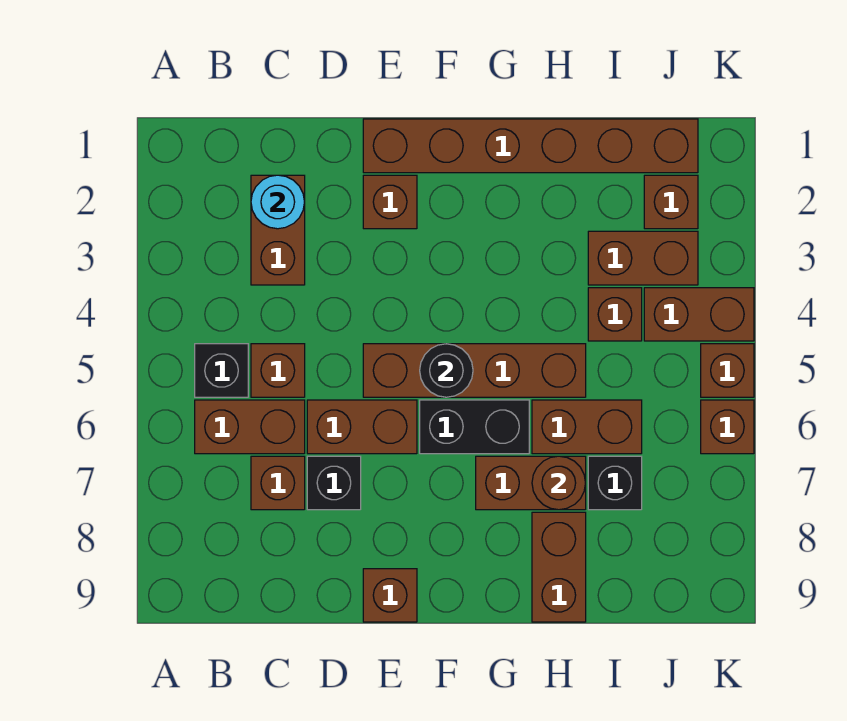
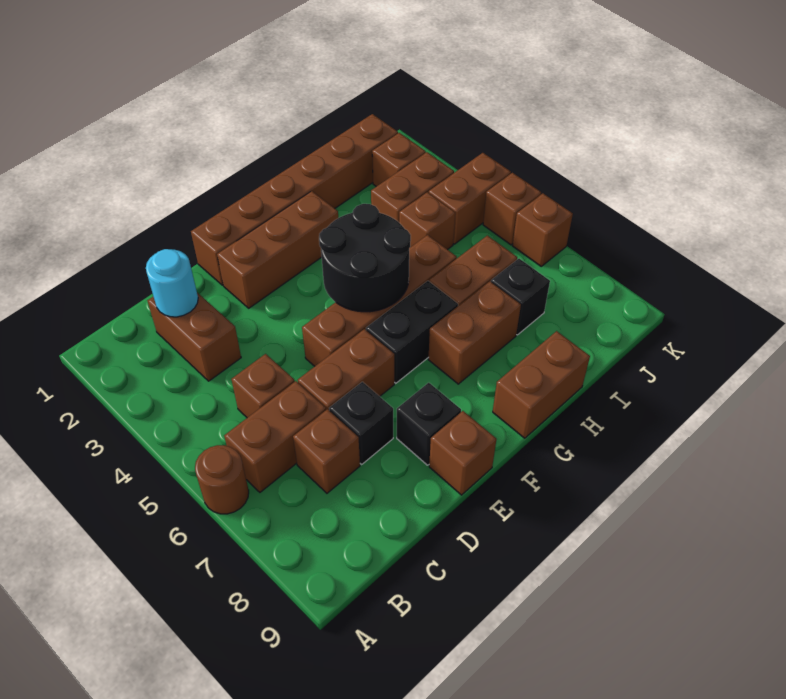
black 1x1 brick [195,344,248,397] -> black 1x1 brick moved to [397,383,461,465]
brown 1x1 brick [363,175,417,229] -> brown 1x3 brick [217,191,338,308]
black 1x1 round brick [420,344,473,397] -> black 2x2 round brick [319,204,411,312]
brown 1x1 round brick [532,456,586,510] -> brown 1x1 round brick moved to [195,445,249,514]
brown 1x2 brick [532,512,586,622] -> brown 1x2 brick turned to [493,331,590,438]

